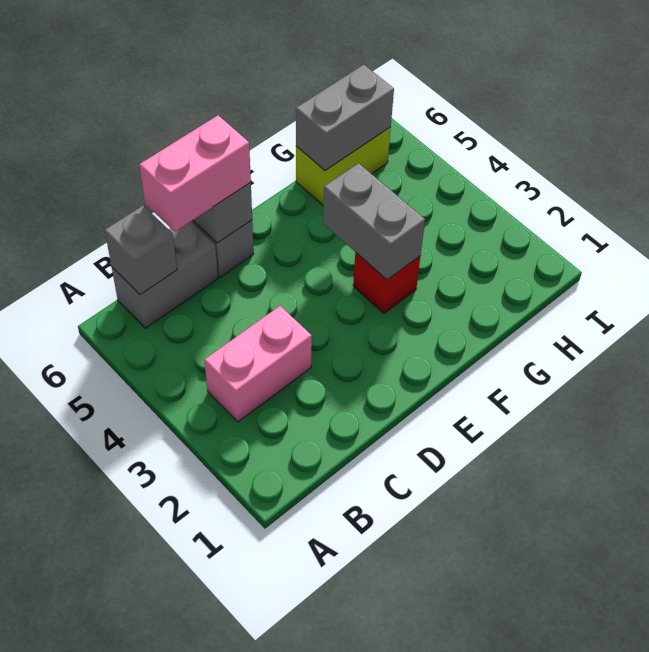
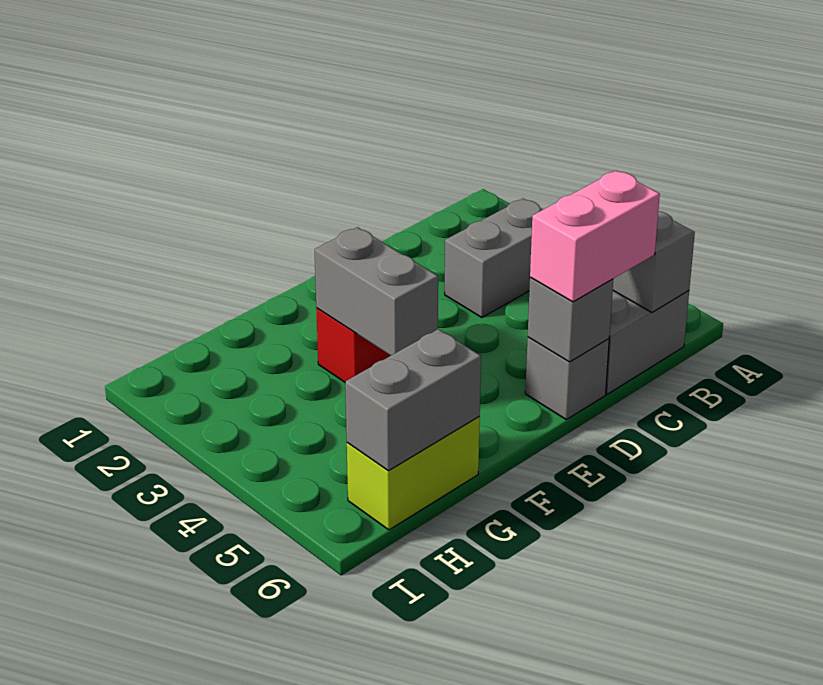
pink 1x2 brick [204,306,312,422] -> grey 1x2 brick [445,199,543,317]

